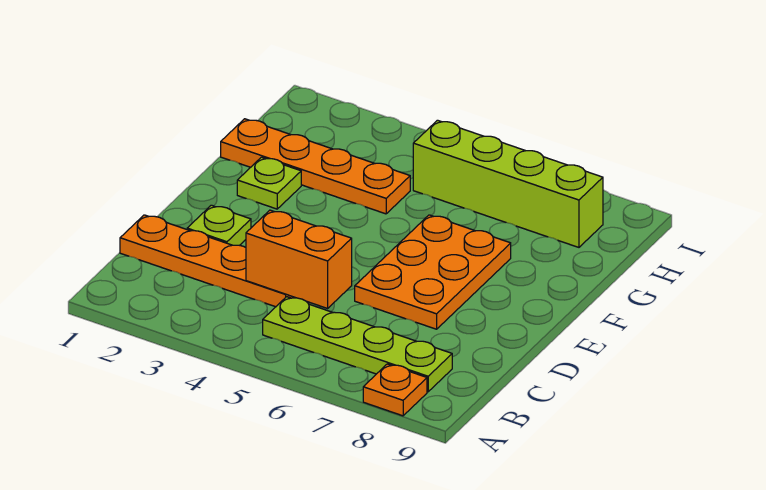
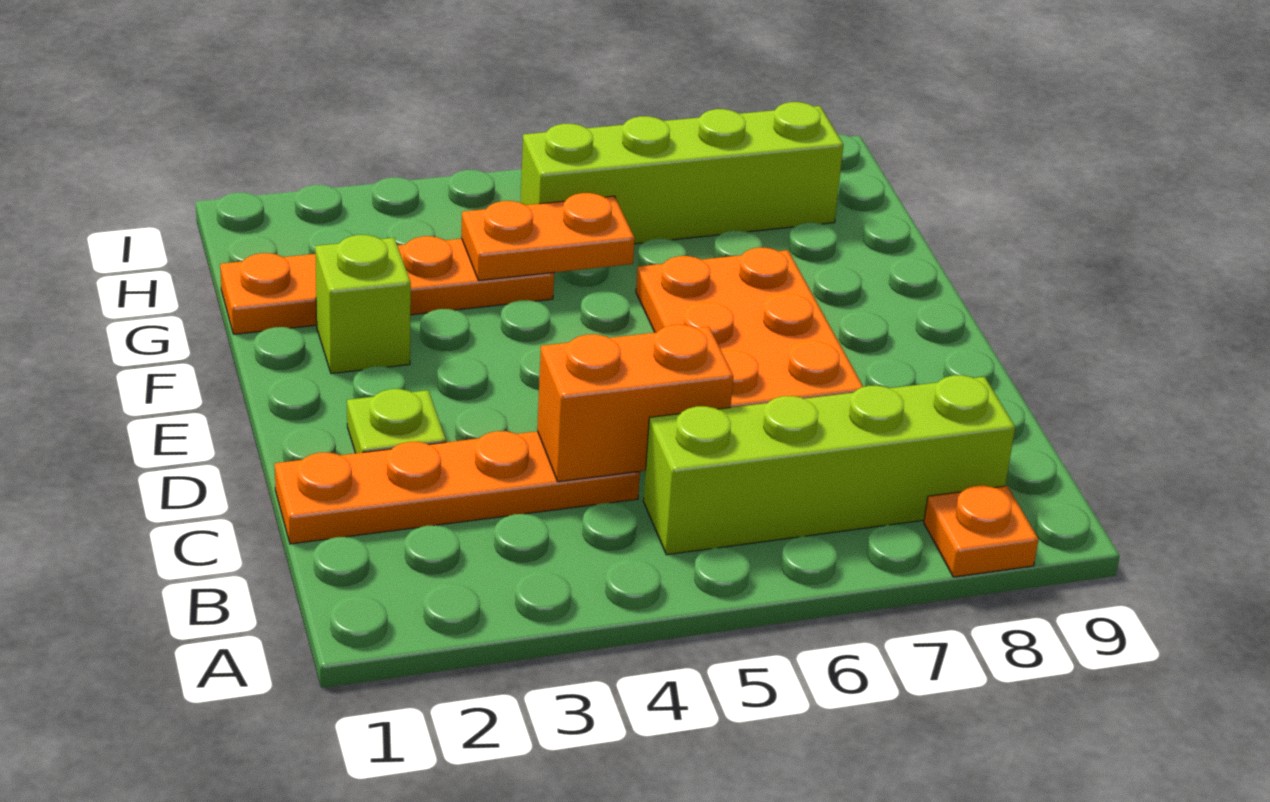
lime 1x4 plate [263,297,452,392] -> lime 1x4 brick [643,375,1015,555]
lime 1x1 plate [237,157,301,209] -> lime 1x1 brick [315,235,411,374]
none -> orange 1x2 plate [461,193,635,281]

